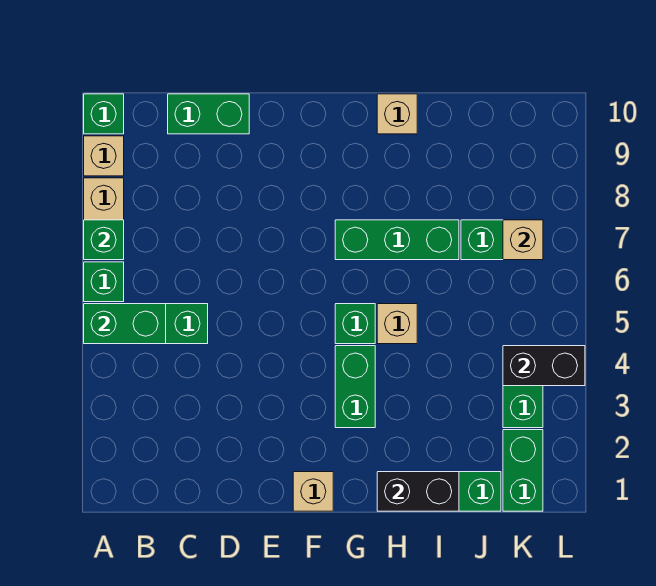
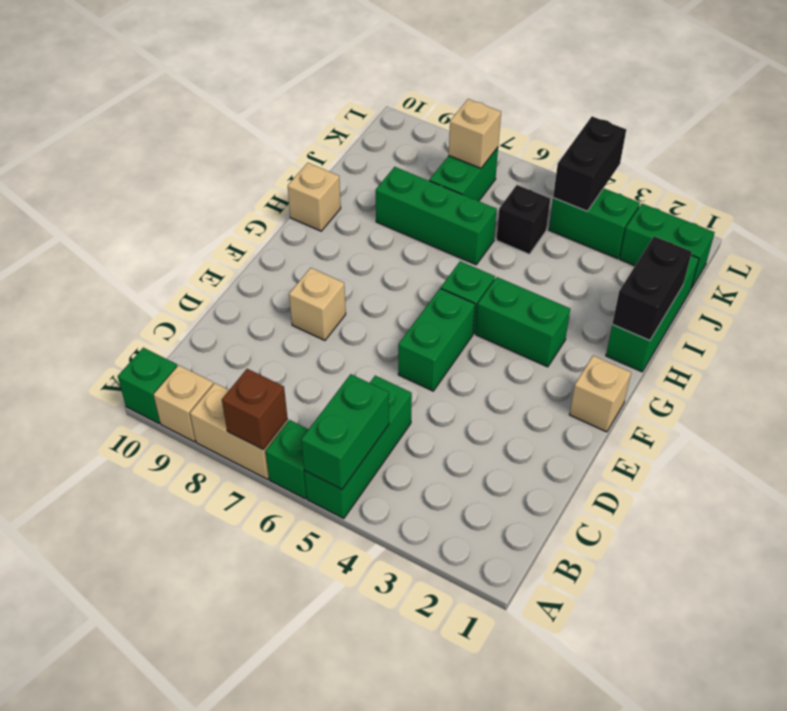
green 1x1 brick [84,220,124,260] -> brown 1x1 brick [222,369,288,450]
green 1x2 brick [168,94,249,134] -> green 1x2 brick moved to [398,288,475,391]
green 1x3 brick [335,220,459,260] -> green 1x3 brick turned to [376,167,497,265]
tan 1x1 brick [377,304,417,344] -> tan 1x1 brick moved to [289,268,346,340]
none -> black 1x1 brick [496,185,550,254]

